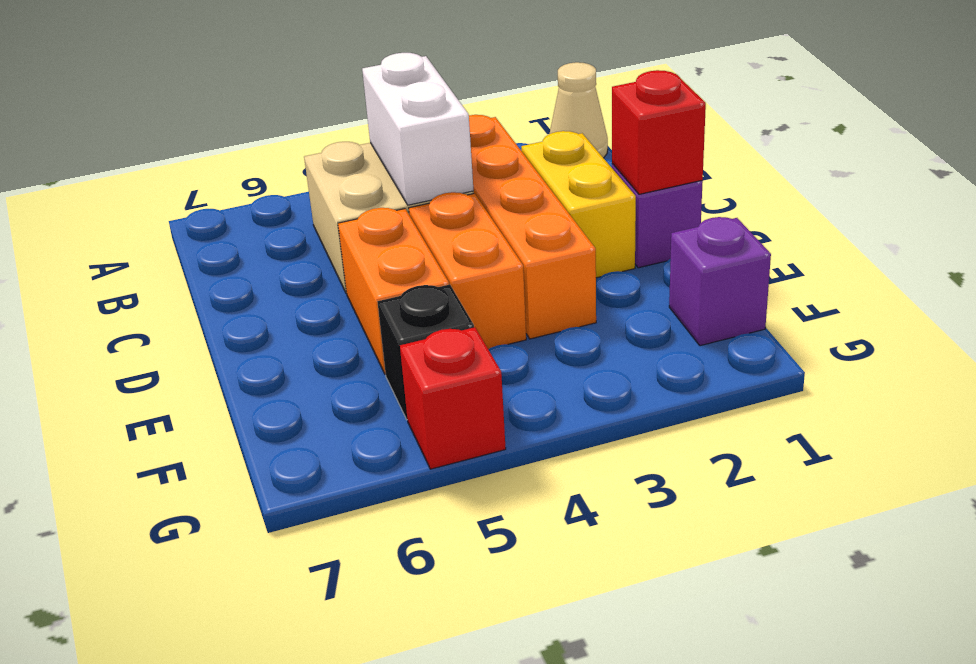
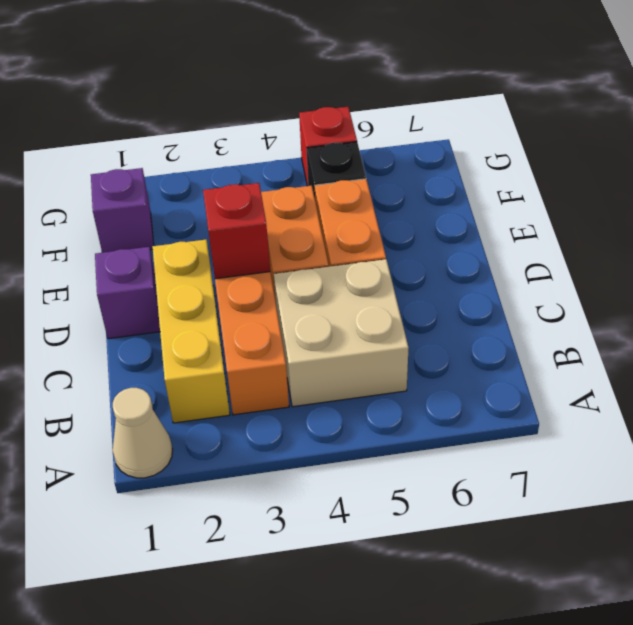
white 1x2 brick [362,53,474,205] -> none
yellow 1x2 brick [521,131,636,278] -> yellow 1x3 brick [153,239,230,423]
red 1x1 brick [612,70,706,194] -> red 1x1 brick moved to [203,183,270,279]

